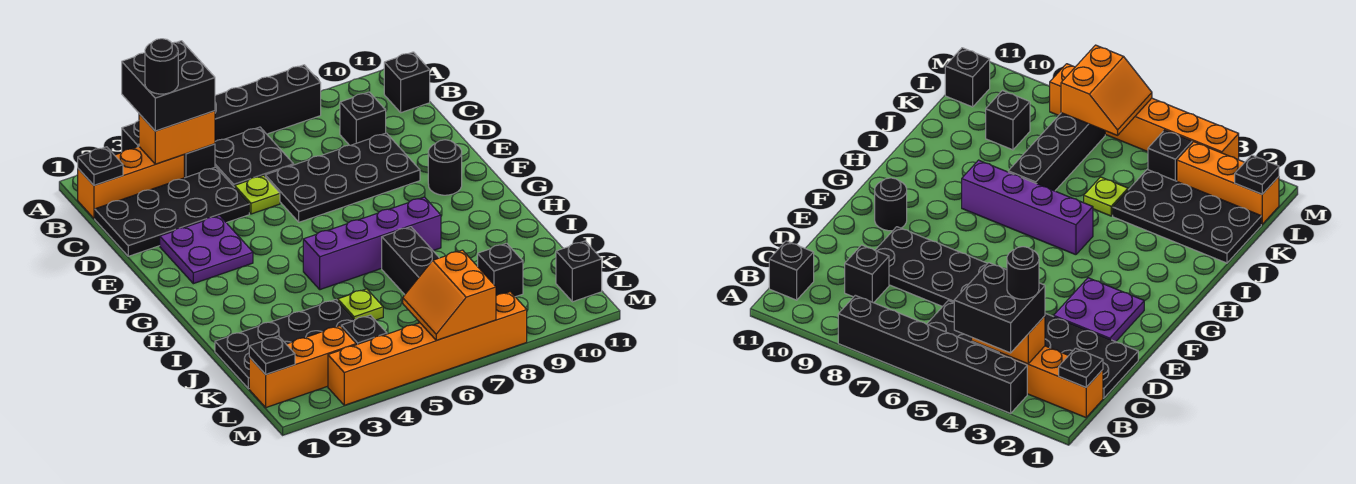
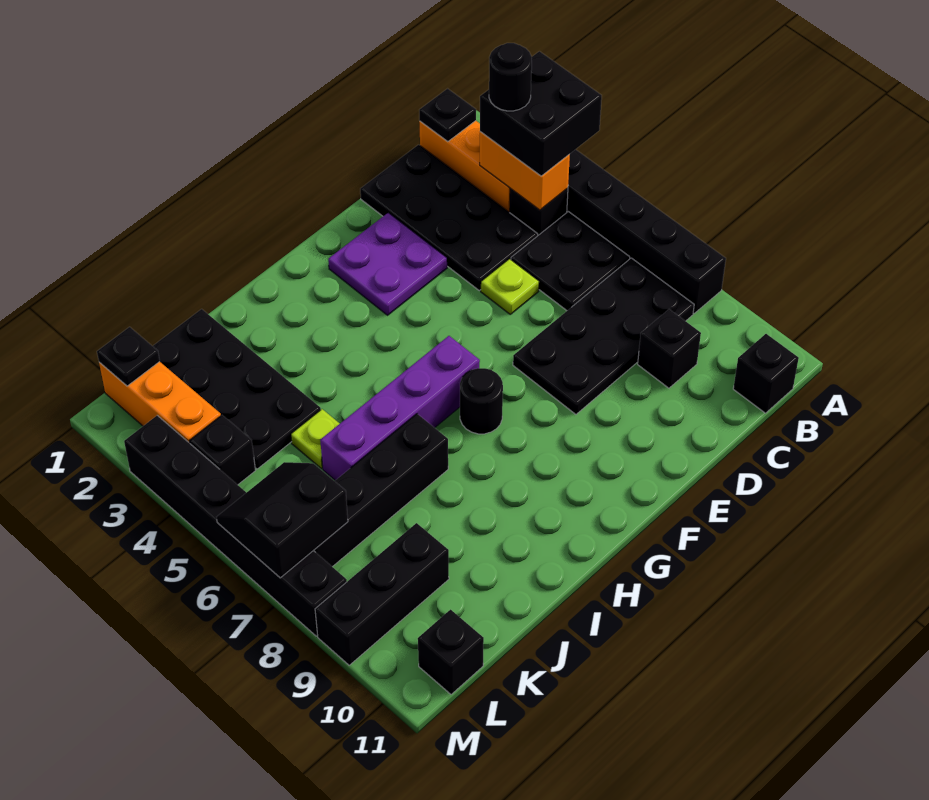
black 2x4 plate [265,133,420,222] -> black 2x4 plate turned to [513,258,694,414]
black 1x1 round brick [428,140,462,195] -> black 1x1 round brick moved to [460,368,503,434]
purple 1x4 brick [303,197,441,290] -> purple 1x4 brick turned to [320,336,480,480]
black 1x1 brick [478,243,523,297] -> black 1x3 brick [315,523,449,665]
orange 2x2 slope [403,250,496,340] -> black 2x2 slope [216,462,348,578]
orange 1x6 brick [328,292,527,405] -> black 1x6 brick [124,415,347,636]

